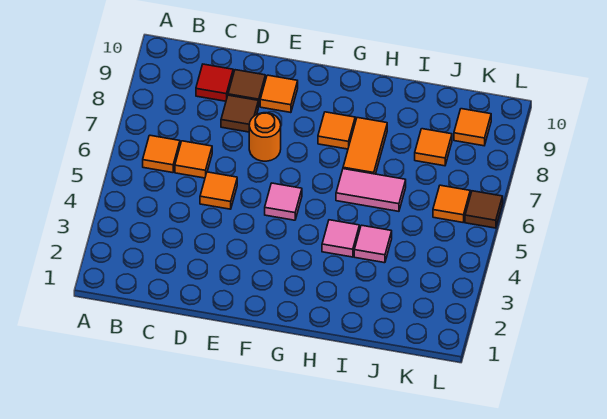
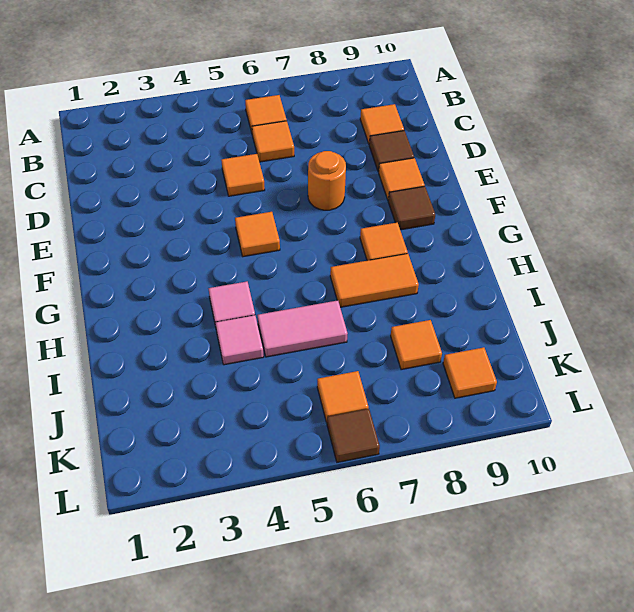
red 1x1 tile [196,64,233,101] -> orange 1x1 tile [360,104,404,144]
brown 1x1 tile [221,95,258,132] -> brown 1x1 tile moved to [388,186,435,230]
pink 1x1 tile [265,183,302,220] -> orange 1x1 tile [235,212,280,257]
pink 1x2 tile [336,169,406,211] -> pink 1x2 tile turned to [257,300,348,357]

